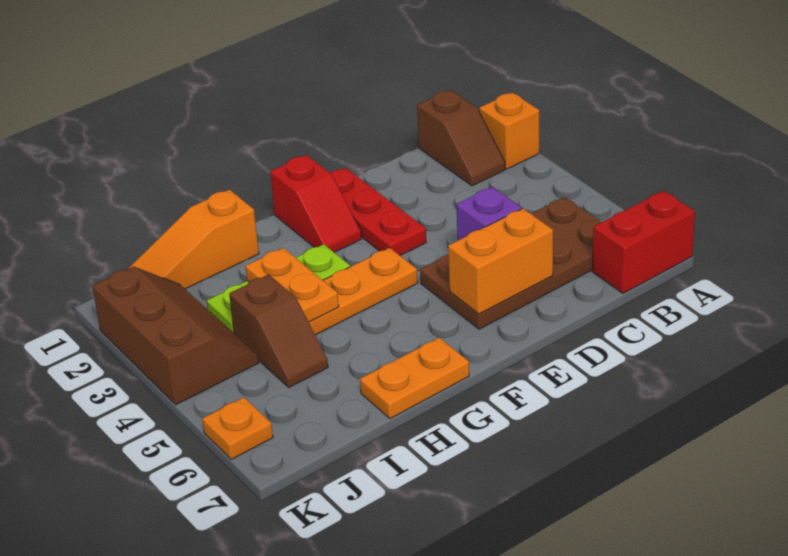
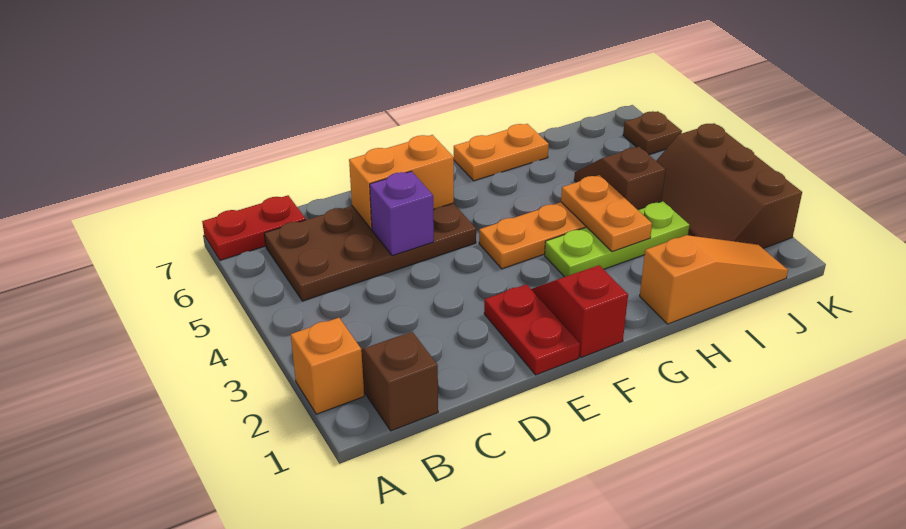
red 1x2 brick [592,191,695,293] -> red 1x2 plate [202,195,306,260]
red 1x3 plate [330,168,426,255] -> red 1x2 plate [484,284,580,375]
orange 1x1 plate [202,397,273,459] -> brown 1x1 plate [623,111,682,155]

